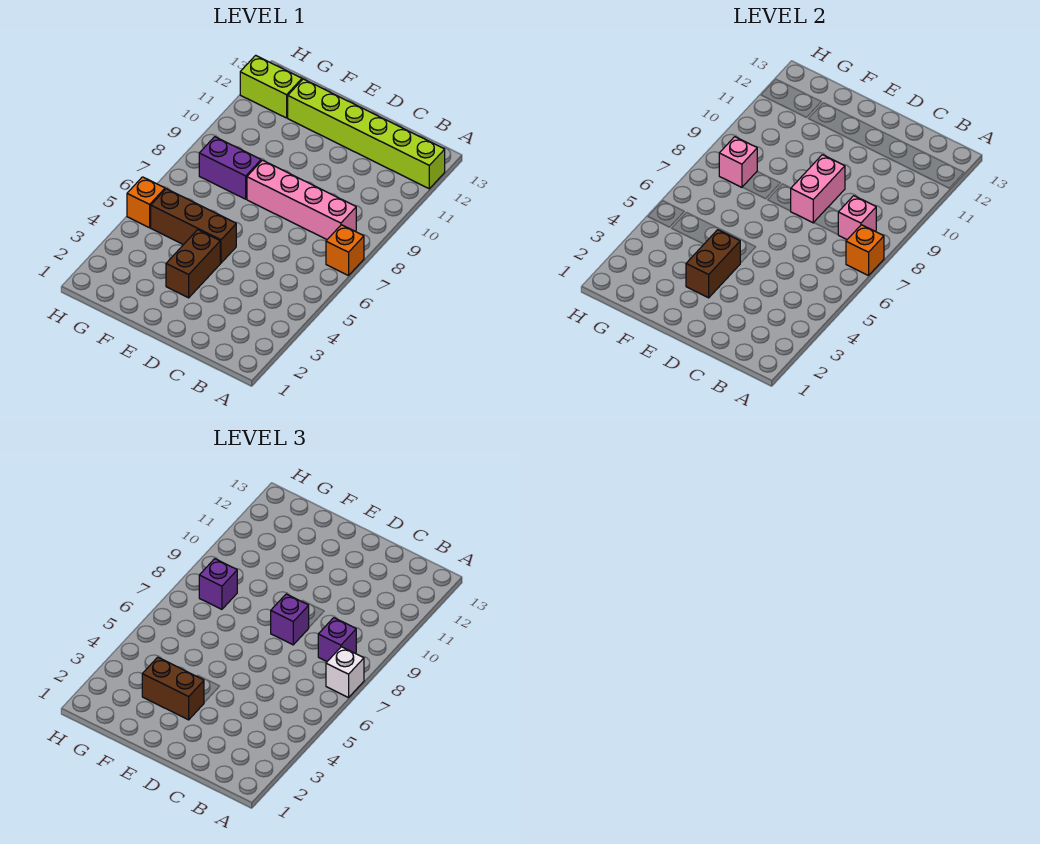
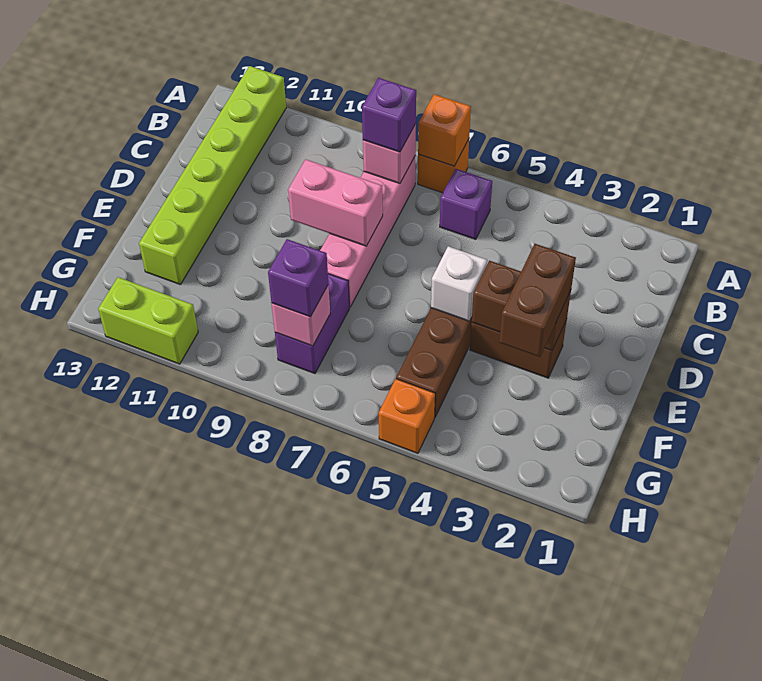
white 1x1 brick [326,647,364,698] -> white 1x1 brick moved to [431,246,487,321]
purple 1x1 brick [271,594,309,645] -> purple 1x1 brick moved to [440,169,492,239]
lime 1x2 brick [240,55,302,118] -> lime 1x2 brick turned to [98,277,198,364]

